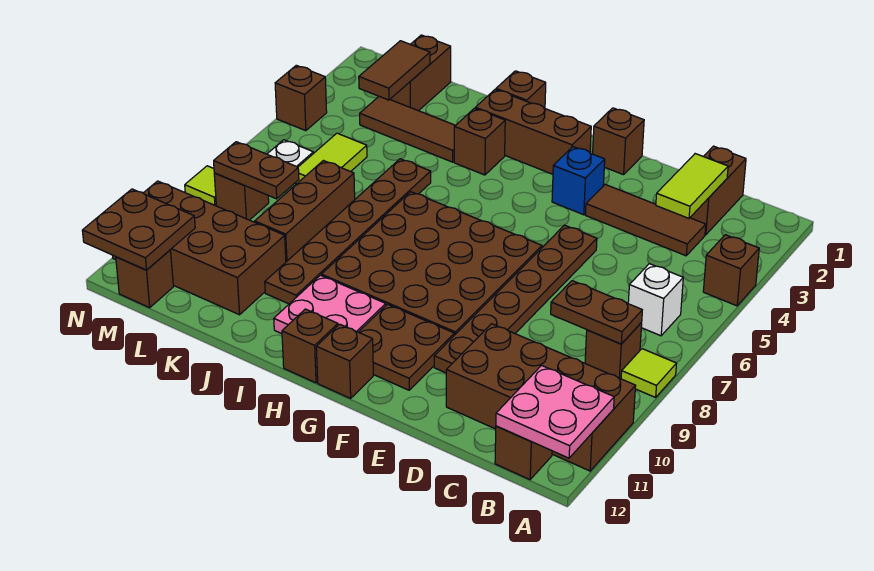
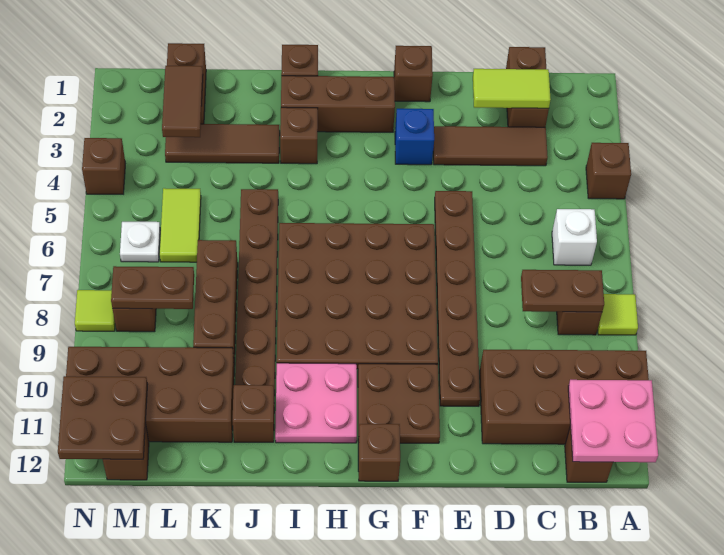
lime 1x2 tile [656,154,728,218] -> lime 1x2 tile turned to [473,69,551,108]
brown 1x1 brick [282,309,338,383] -> brown 1x1 brick moved to [233,385,274,442]

